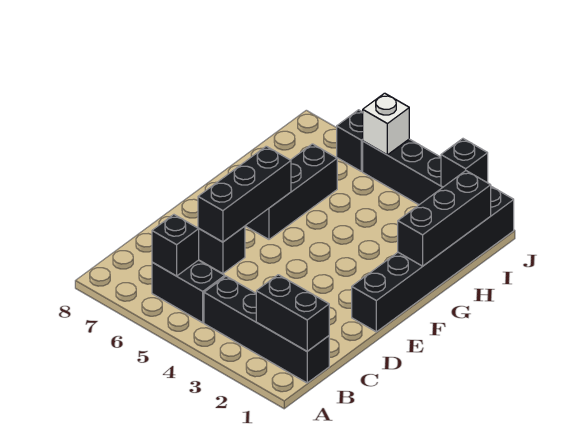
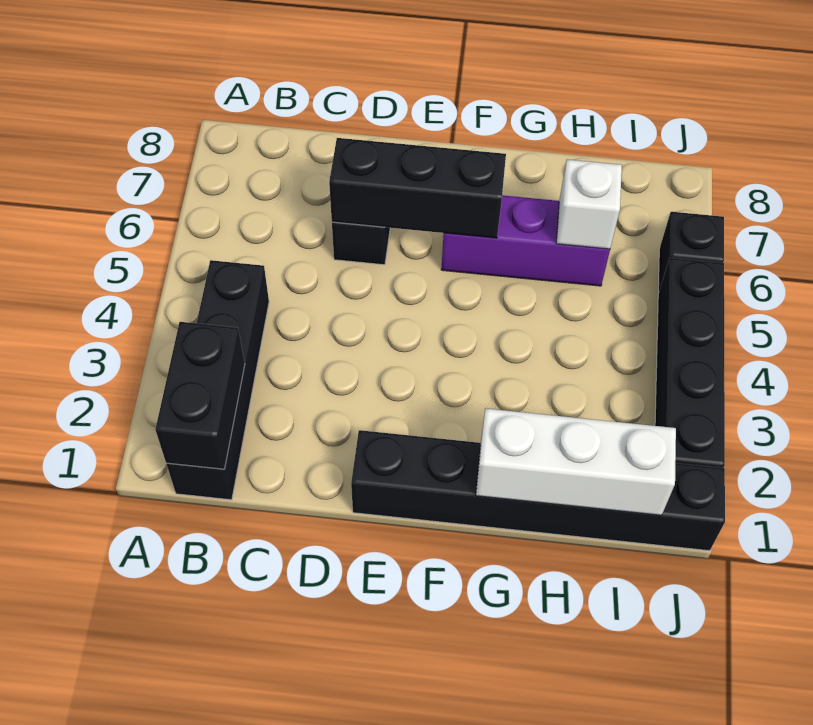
black 1x2 brick [152,260,225,323] -> none
black 1x1 brick [152,215,199,276] -> none
black 1x3 brick [245,144,337,239] -> purple 1x3 brick [441,195,610,286]
black 1x3 brick [398,171,491,266] -> white 1x3 brick [476,409,676,515]
black 1x1 brick [441,139,488,187] -> none
white 1x1 brick [363,93,409,155] -> white 1x1 brick moved to [556,160,622,249]

